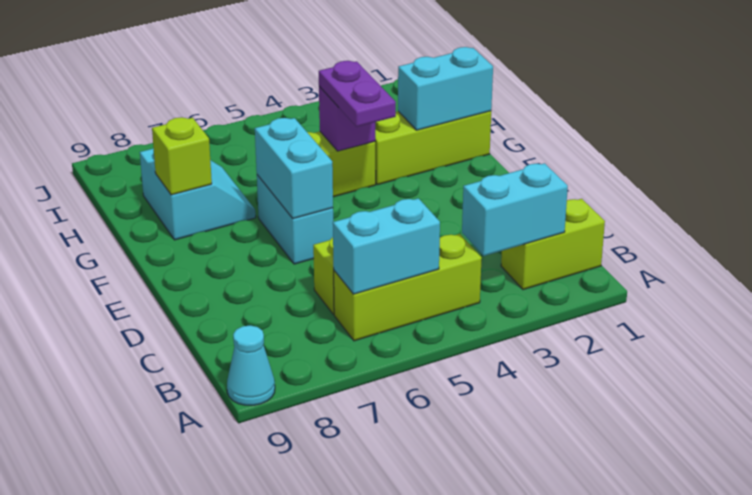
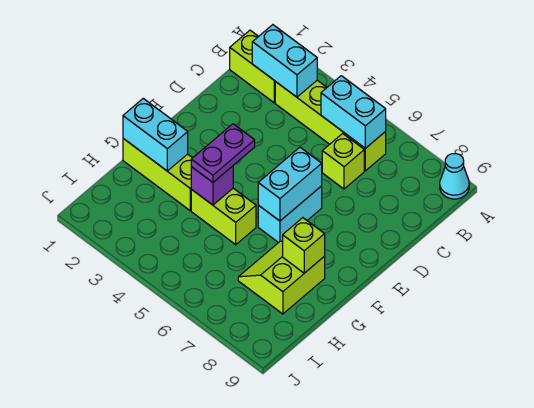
lime 1x3 brick [334,234,482,341] -> lime 1x4 brick [275,80,386,171]
cyan 2x2 slope [140,149,256,240] -> lime 2x2 slope [238,241,325,314]

